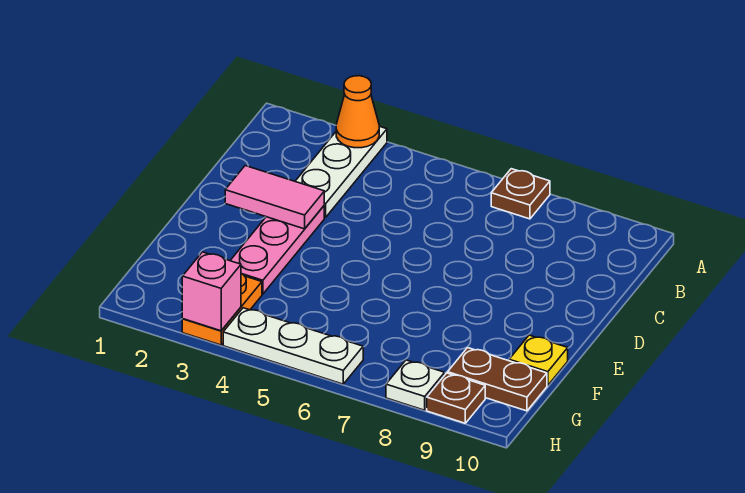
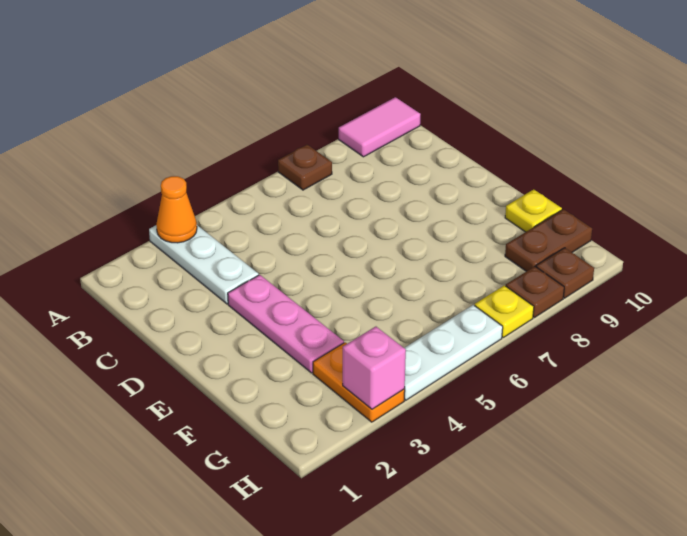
pink 1x2 tile [225,166,324,229] -> pink 1x2 tile moved to [339,97,420,157]
none -> yellow 1x1 plate [475,285,534,337]
white 1x1 plate [386,360,445,410] -> brown 1x1 plate [506,266,564,318]

